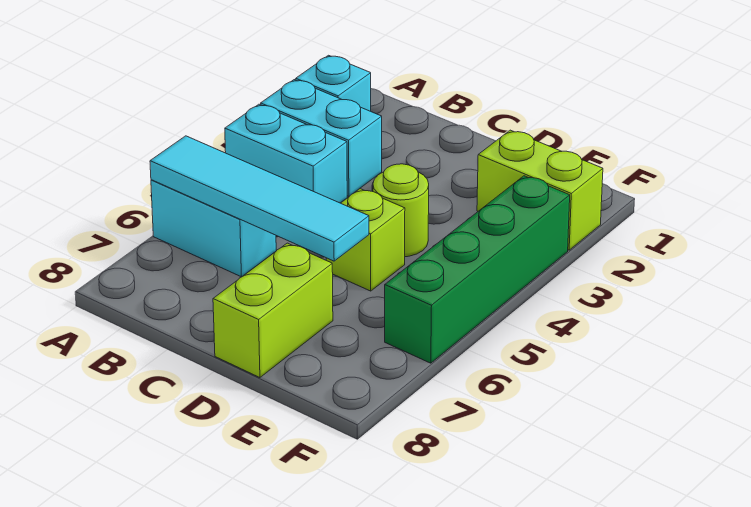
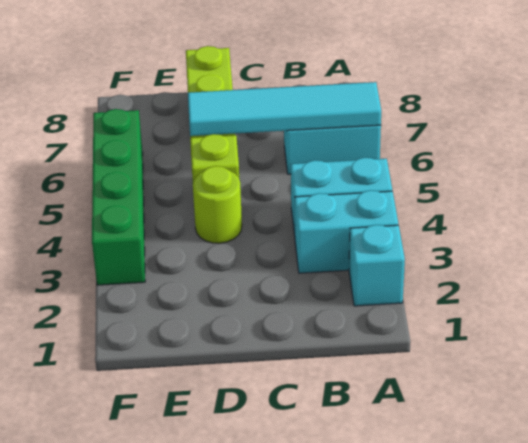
lime 1x2 brick [477,130,603,250] -> none

